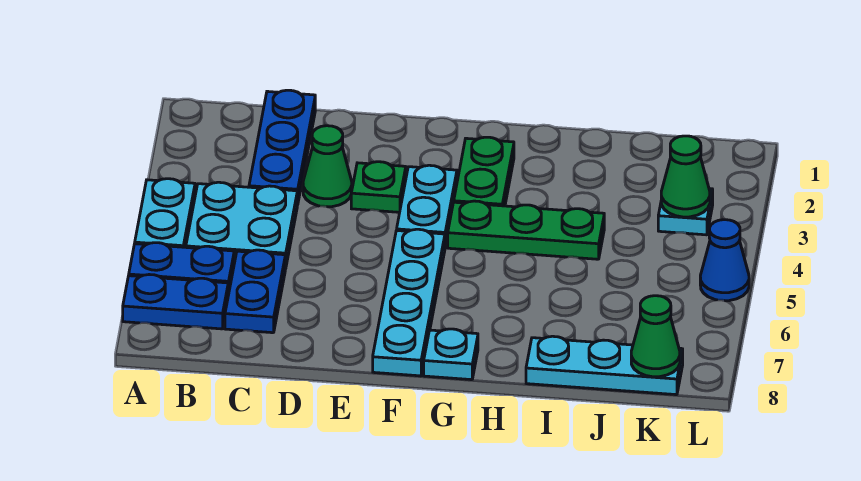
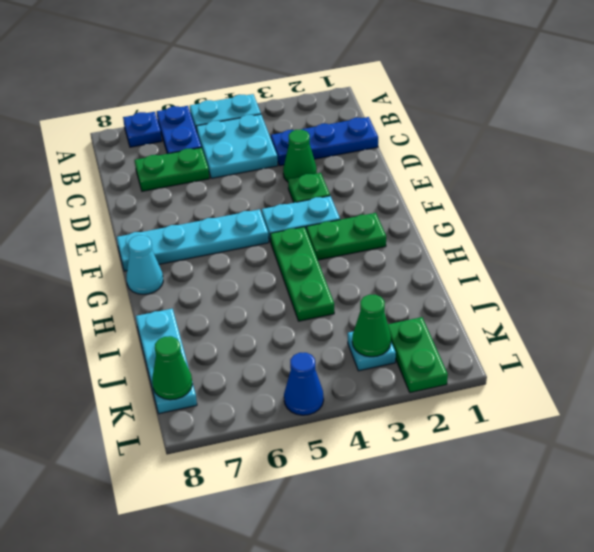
blue 1x2 plate [123,275,228,329] -> blue 1x1 plate [123,112,162,147]
blue 1x2 plate [225,250,286,333] -> green 1x2 plate [135,148,209,191]
cyan 1x1 plate [424,329,478,380] -> cyan 1x1 cone [127,235,163,294]
none -> green 1x2 plate [388,317,448,393]

